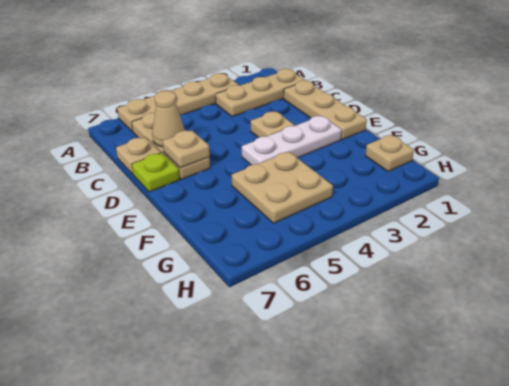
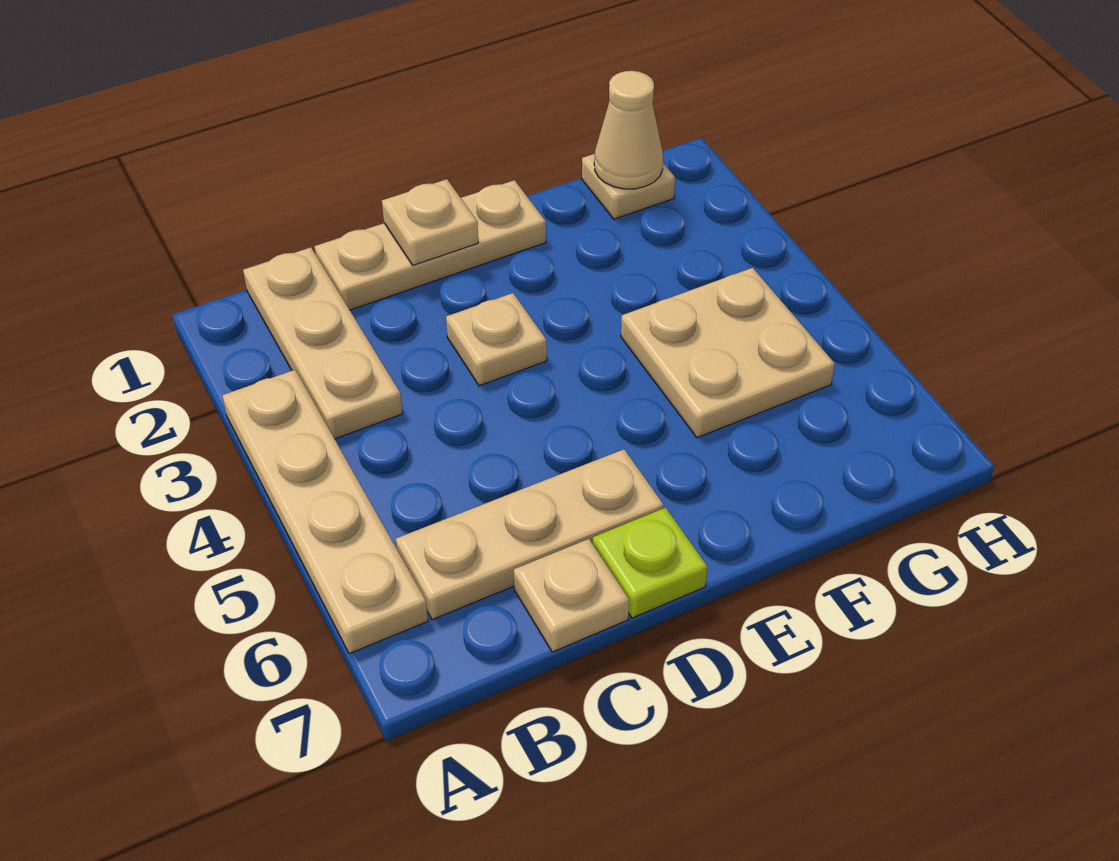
tan 1x1 cone [152,91,185,147] -> tan 1x1 cone moved to [594,71,663,189]
tan 1x1 plate [162,130,210,168] -> tan 1x1 plate moved to [382,179,478,265]
white 1x3 plate [242,116,342,165] -> none

